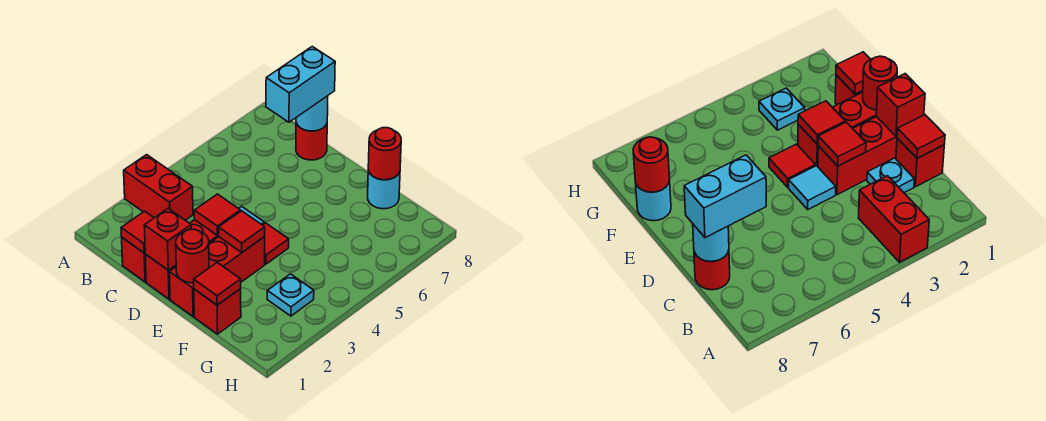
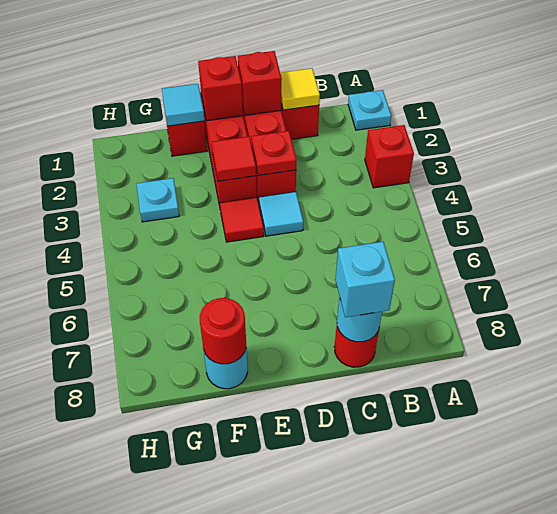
red 1x2 brick [124,155,193,220] -> red 1x1 brick [365,125,414,188]
red 1x1 tile [121,211,154,253] -> yellow 1x1 tile [280,68,320,110]
cyan 1x1 plate [867,158,914,193] -> cyan 1x1 plate moved to [348,90,391,130]
cyan 1x2 brick [266,47,335,122] -> cyan 1x1 brick [335,242,395,317]
red 1x1 tile [194,194,240,235] -> red 1x1 plate [251,131,296,175]
red 1x1 round brick [176,229,209,283] -> red 1x1 brick [198,56,243,121]
red 1x1 tile [194,263,241,305] -> cyan 1x1 tile [162,84,204,126]

